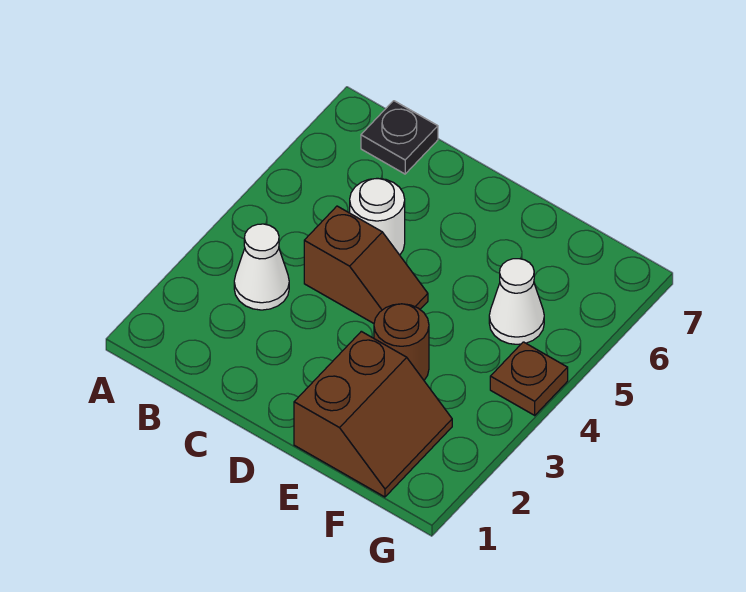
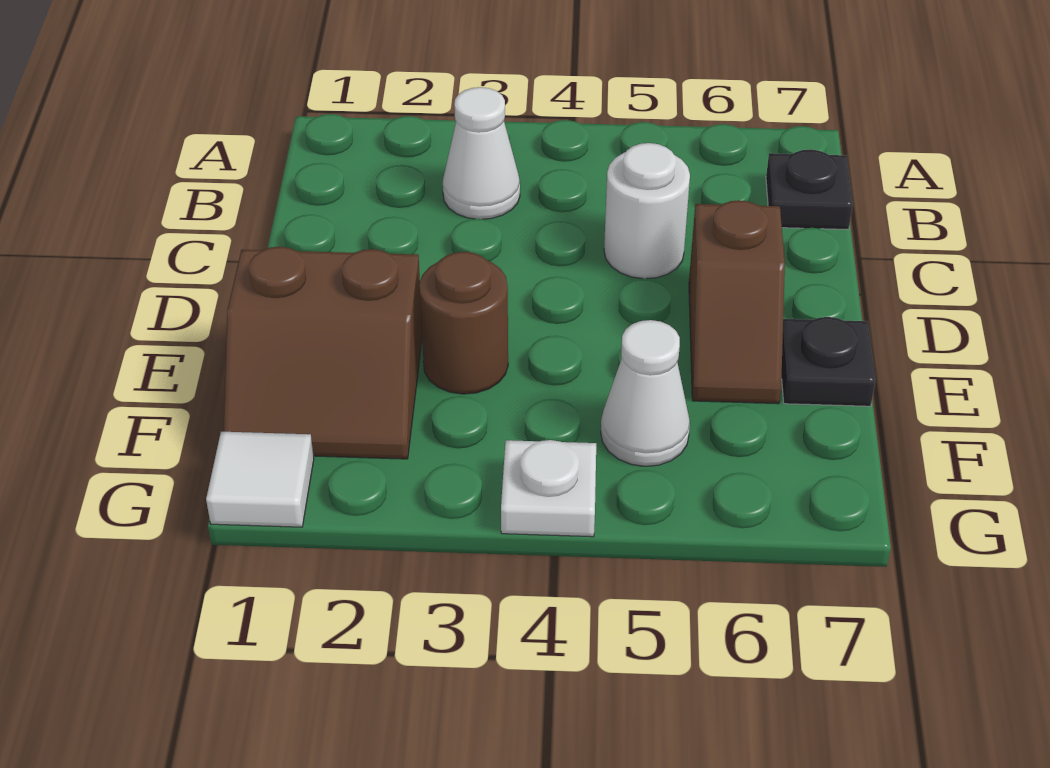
brown 1x2 slope [304,206,428,323] -> brown 1x2 slope moved to [689,200,785,404]
none -> black 1x1 plate [782,317,875,406]
none -> white 1x1 tile [206,432,314,527]
brown 1x1 plate [490,342,568,415] -> white 1x1 plate [501,440,596,537]

